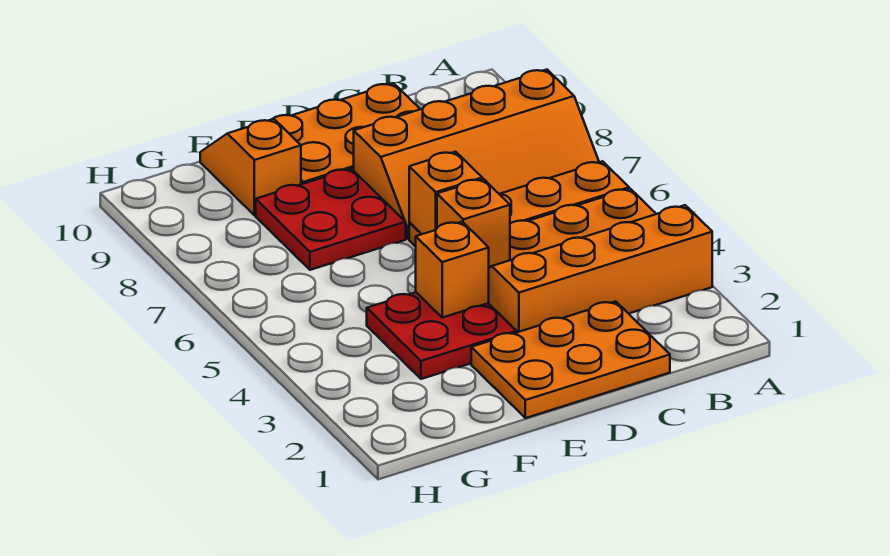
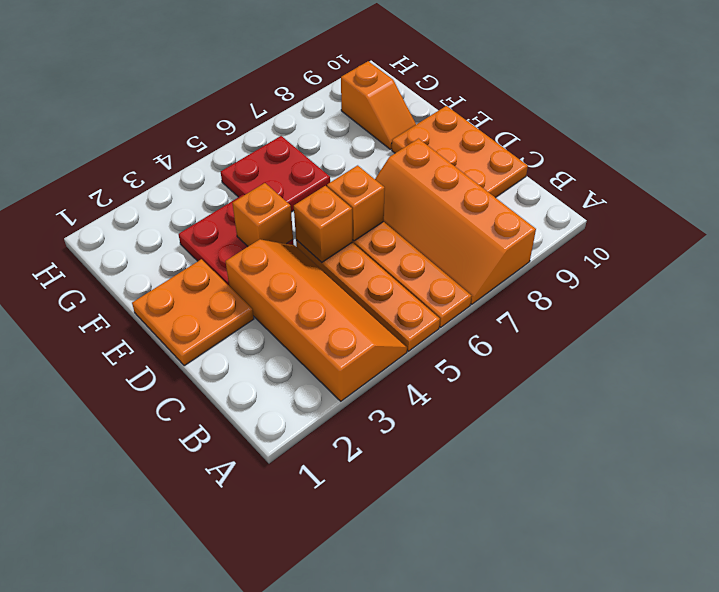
orange 2x3 plate [471,301,670,418] -> orange 2x2 plate [132,259,254,366]
red 2x2 plate [256,169,406,270] -> red 2x2 plate moved to [221,136,330,212]
orange 1x2 slope [200,119,301,215] -> orange 1x2 slope turned to [341,61,416,149]

